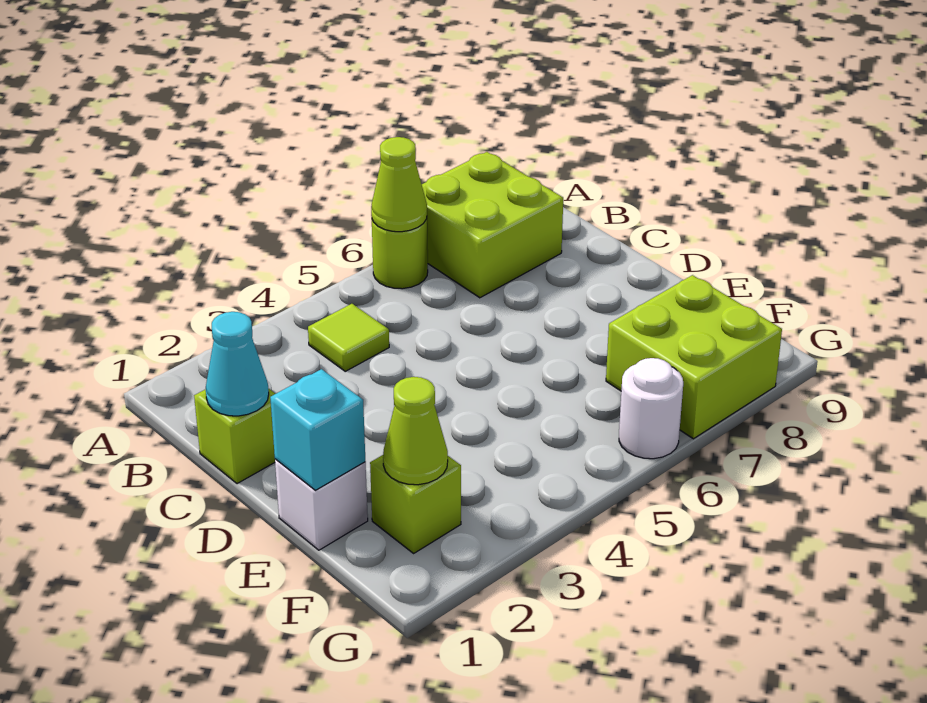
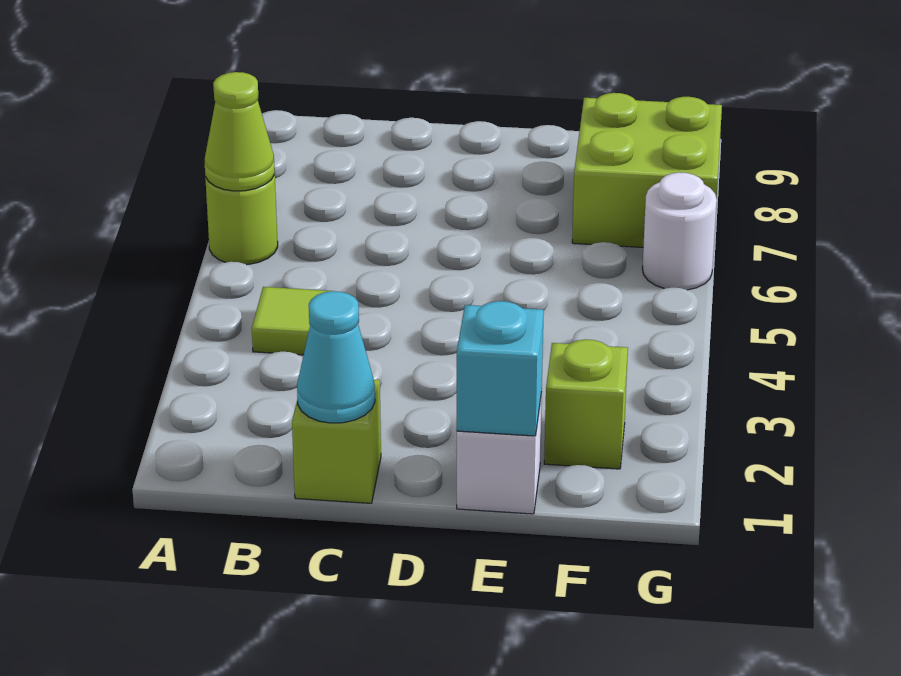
lime 2x2 brick [422,152,563,298] -> none
lime 1x1 cone [383,377,448,485] -> none

